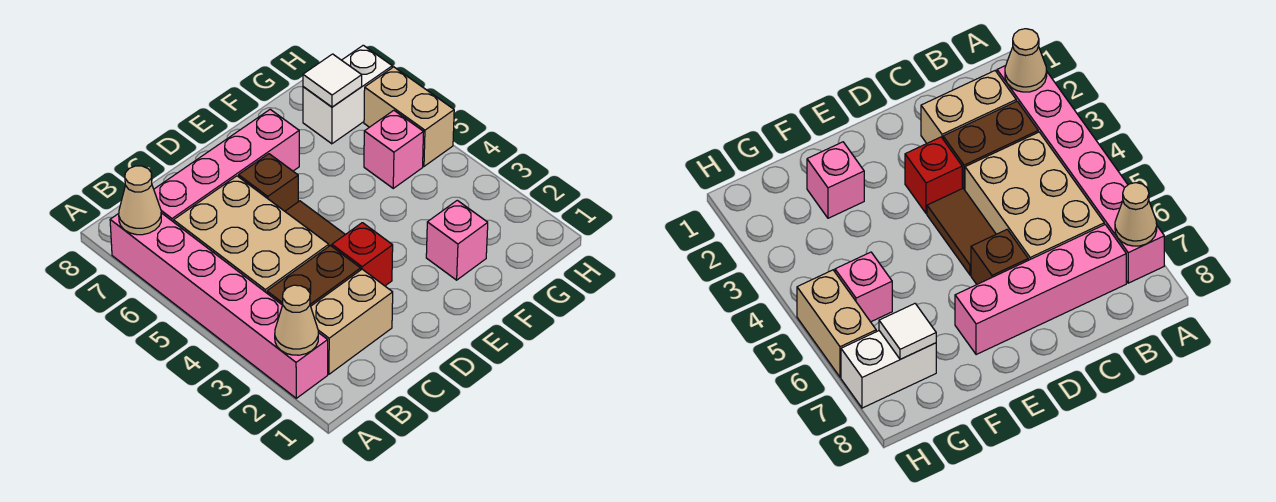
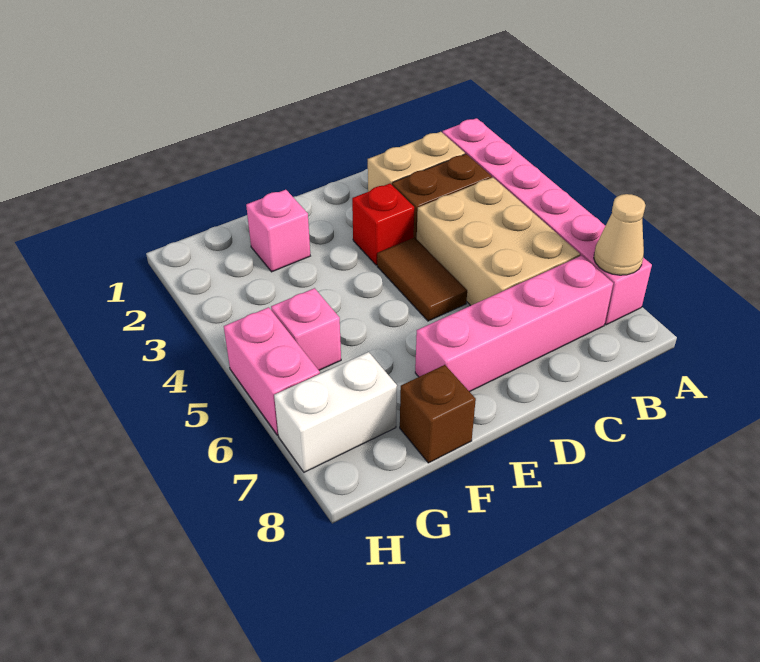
tan 1x1 cone [275,285,318,355] -> none
brown 1x1 brick [239,154,298,211] -> brown 1x1 brick moved to [400,365,476,463]
white 1x1 tile [303,54,362,107] -> none
tan 1x2 brick [364,67,454,166] -> pink 1x2 brick [224,307,320,435]

